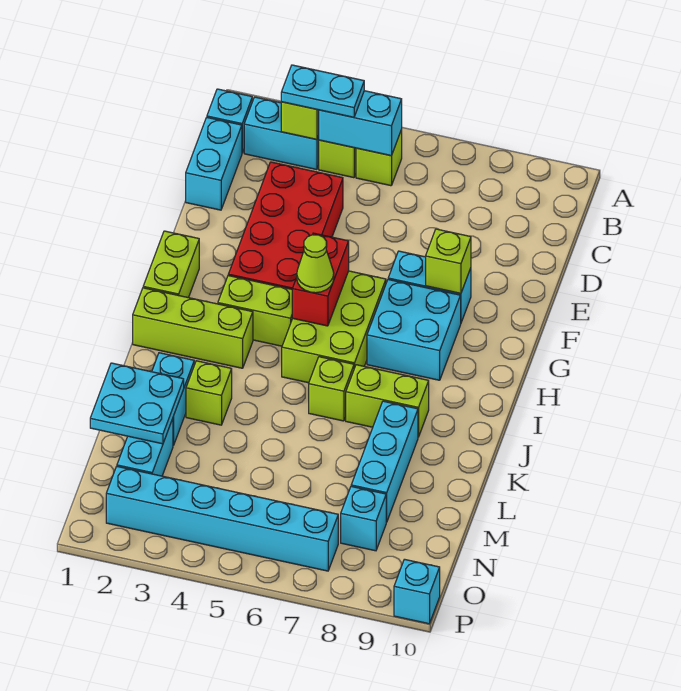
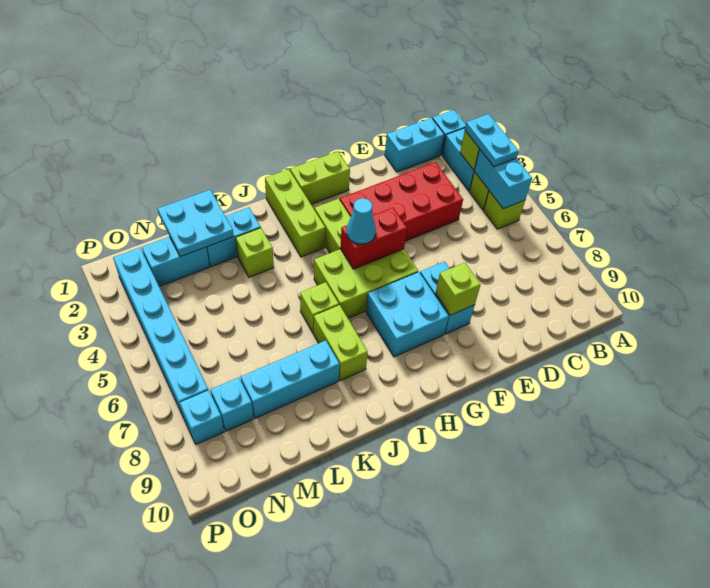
lime 1x1 cone [297,235,334,293] -> cyan 1x1 cone [347,198,376,244]
cyan 1x1 brick [394,559,440,624] -> cyan 1x1 brick moved to [180,390,224,444]

